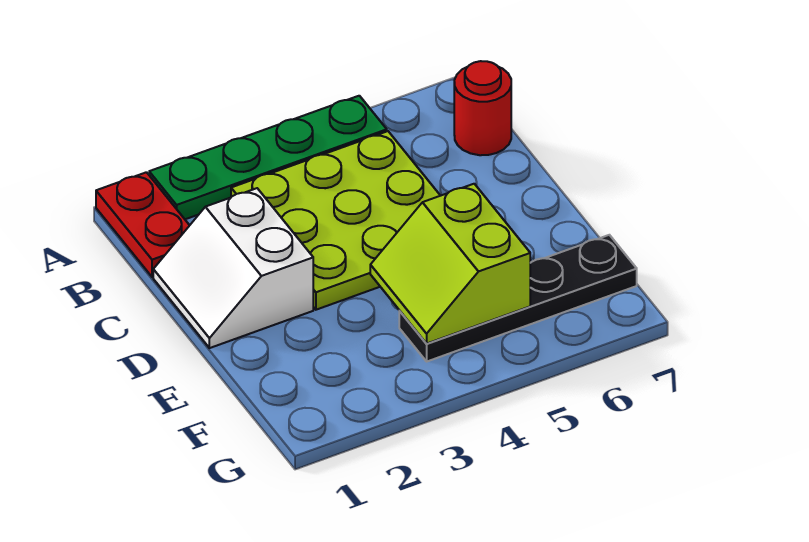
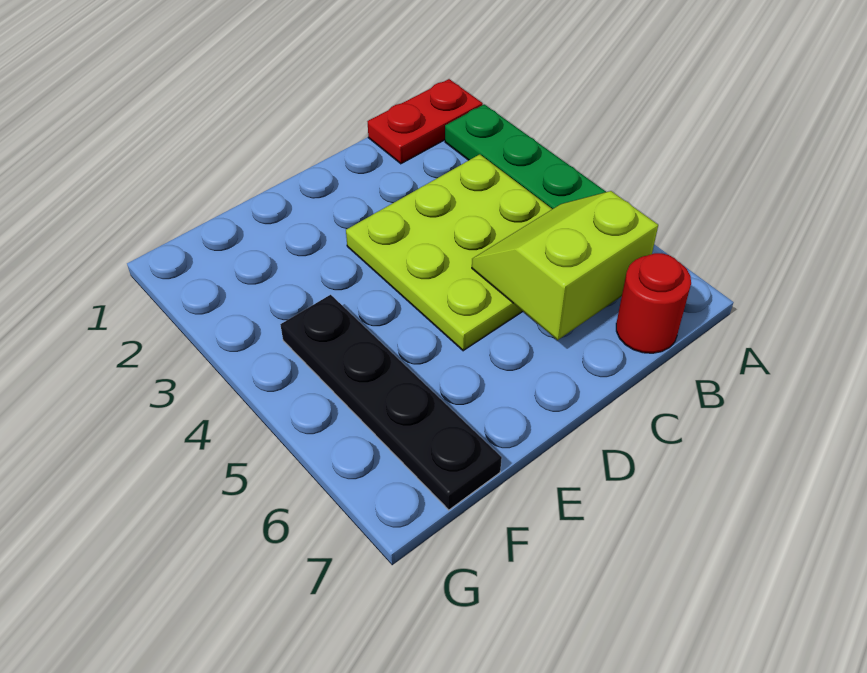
white 2x2 slope [153,188,313,348] -> none
lime 2x2 slope [370,184,530,343] -> lime 2x2 slope moved to [472,191,658,340]

